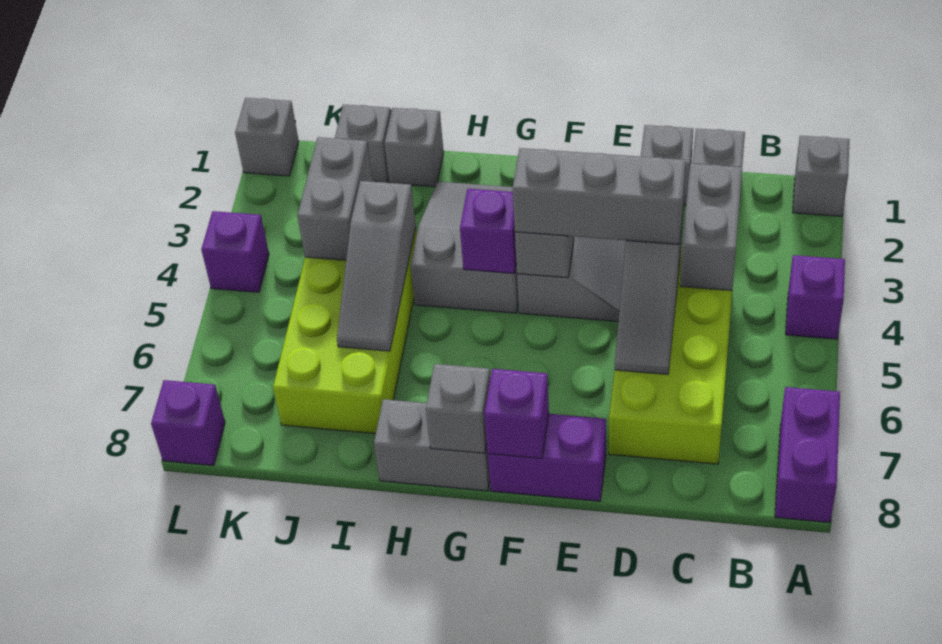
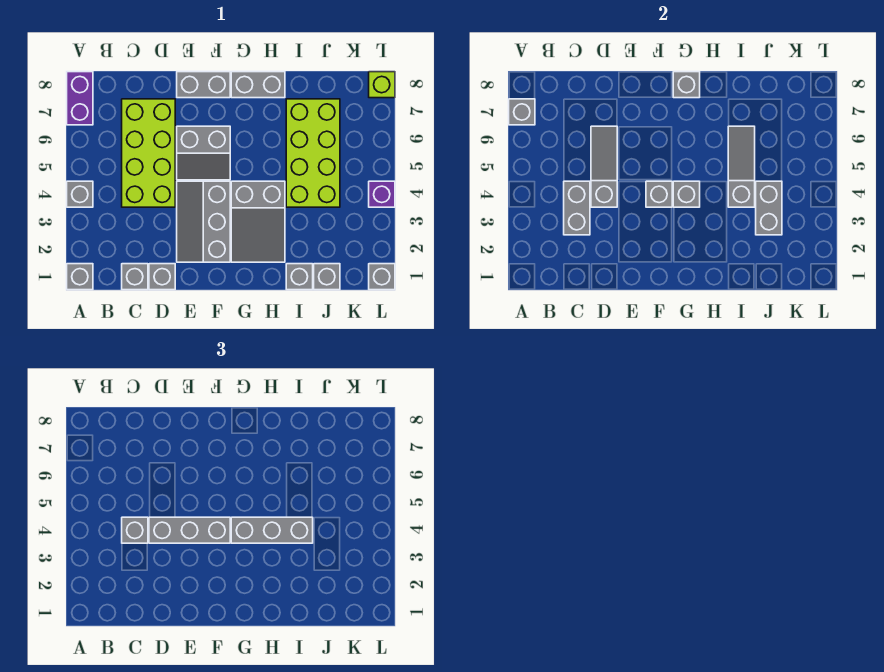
purple 1x1 brick [786,255,845,339] -> grey 1x1 brick [67,181,93,207]
none -> grey 1x1 brick [509,99,535,125]
none -> grey 1x1 brick [122,517,148,543]
none -> grey 2x2 slope [177,126,230,180]
purple 1x2 brick [488,414,606,501] -> grey 1x2 brick [177,72,230,98]
purple 1x1 brick [484,369,549,458] -> none
purple 1x1 brick [460,189,516,273] -> grey 1x1 brick [673,181,700,207]
none -> grey 1x3 brick [231,517,313,543]
purple 1x1 brick [151,380,225,466] -> lime 1x1 brick [369,72,395,98]

